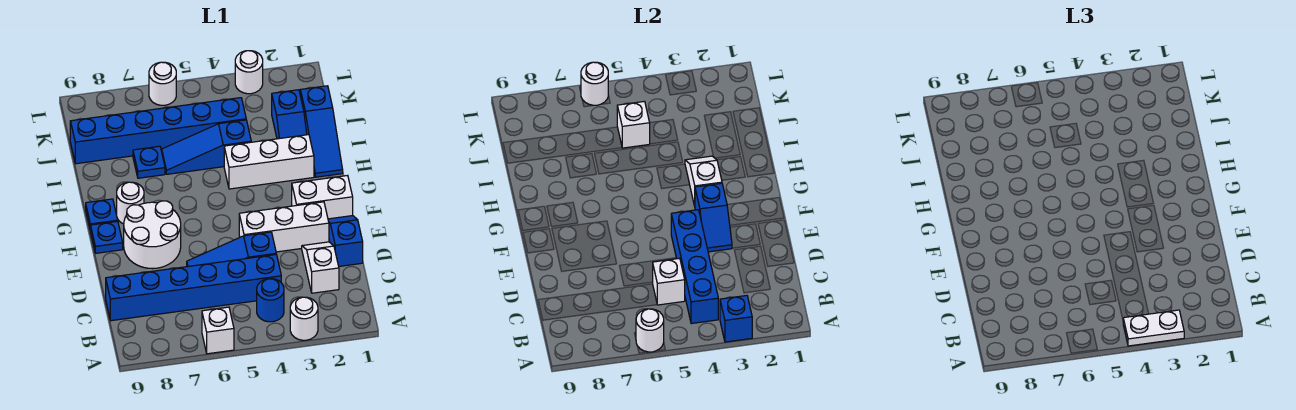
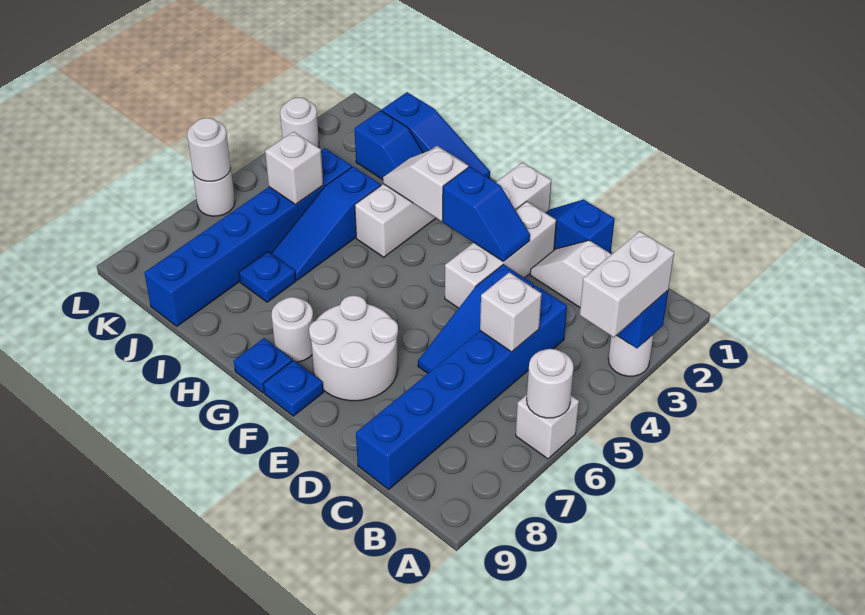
white 1x2 plate [1123,310,1184,346] -> white 1x2 brick [580,231,674,337]
blue 1x1 round brick [257,279,284,322] -> none
blue 1x4 brick [671,210,718,324] -> none

